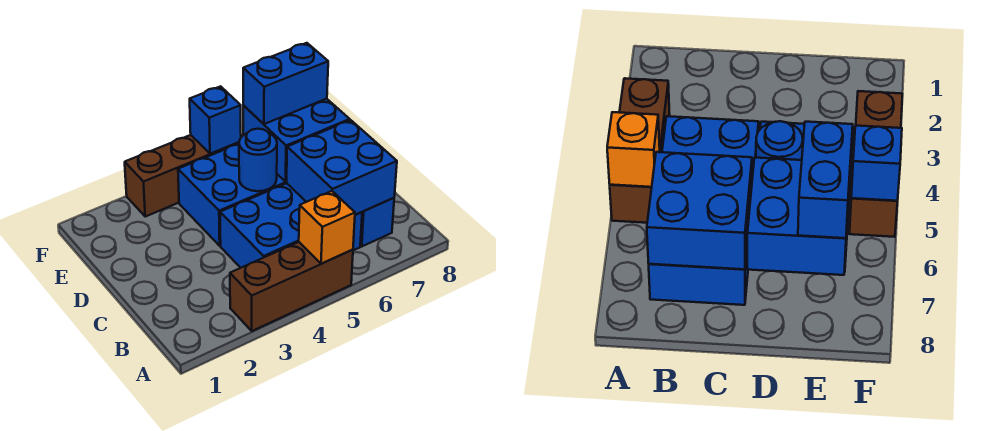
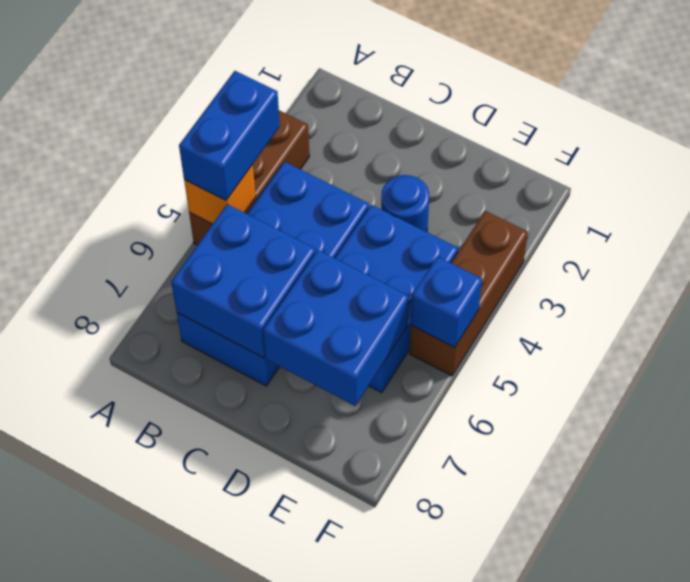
blue 1x1 round brick [239,129,277,191] -> blue 1x1 round brick moved to [381,175,429,232]
blue 1x2 brick [243,43,328,124] -> blue 1x2 brick moved to [179,71,280,200]

